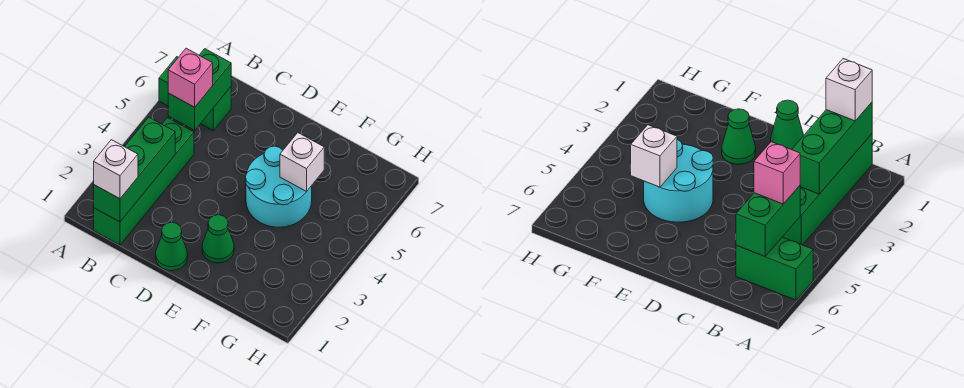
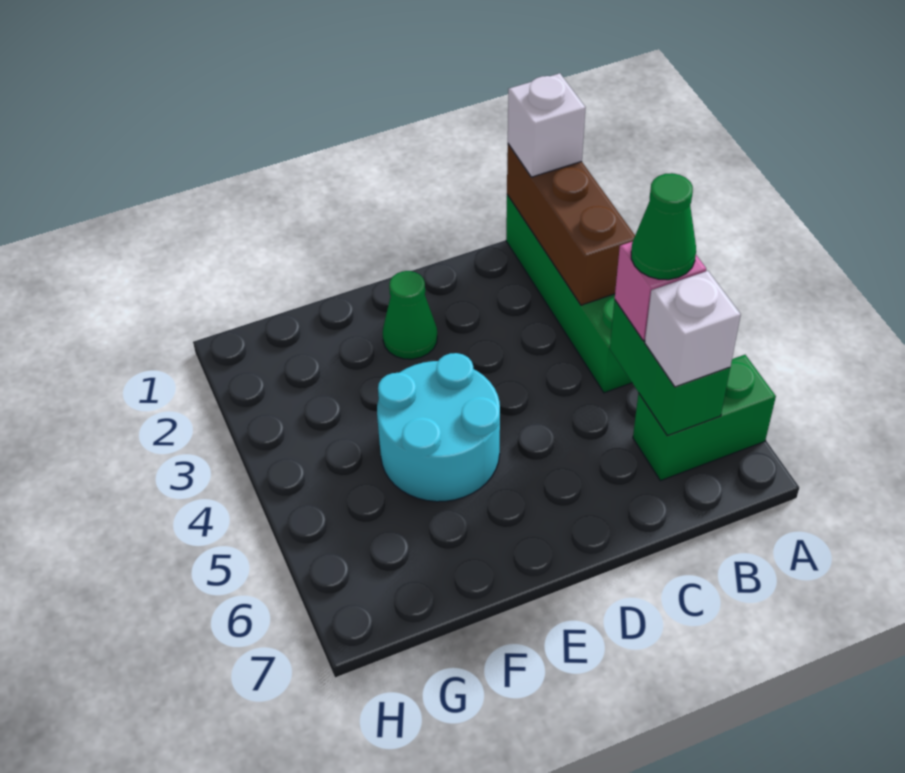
green 1x3 brick [94,117,175,222] -> brown 1x3 brick [507,144,635,305]
green 1x1 cone [156,222,188,271] -> green 1x1 cone moved to [631,173,696,280]
white 1x1 brick [280,133,324,192] -> white 1x1 brick moved to [645,271,741,387]

